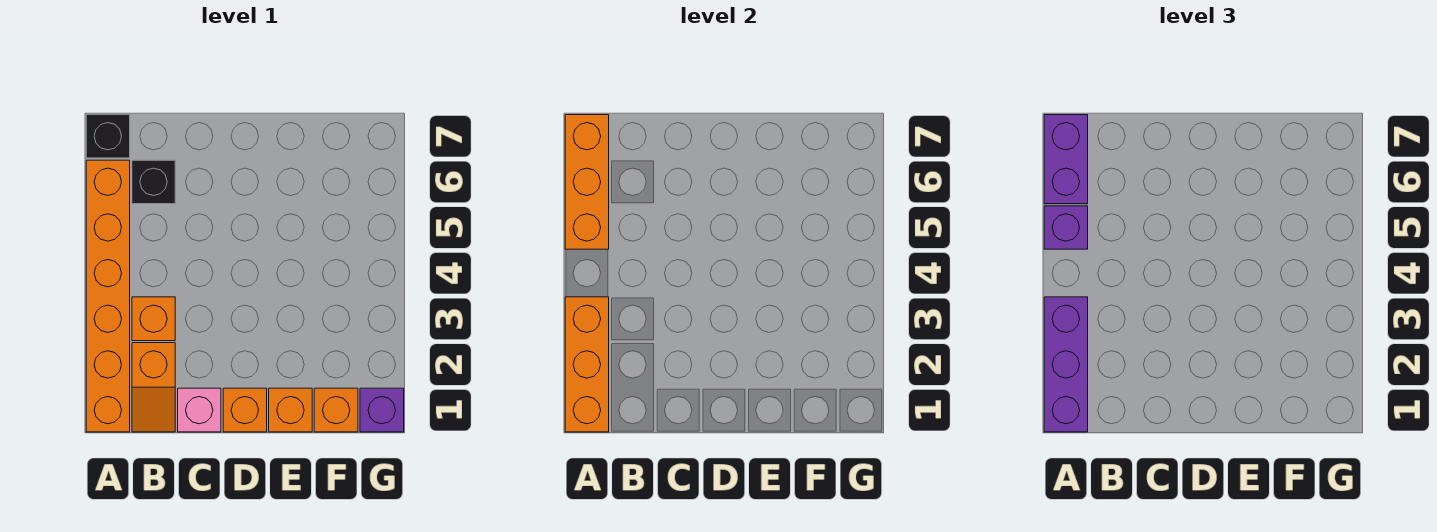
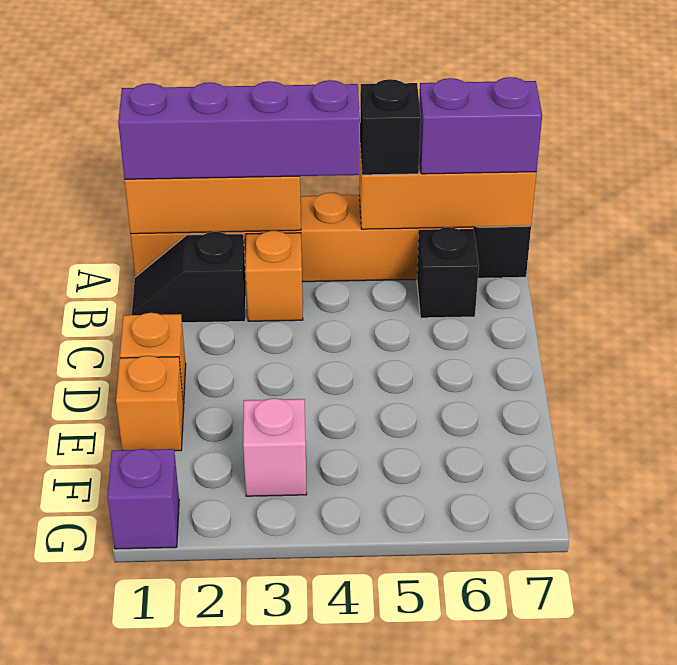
purple 1x3 brick [1044,297,1088,432] -> purple 1x4 brick [118,80,360,179]
purple 1x1 brick [1044,206,1088,249] -> black 1x1 brick [360,79,421,175]
orange 1x2 slope [132,343,175,432] -> black 1x2 slope [132,232,246,323]
pink 1x1 brick [178,388,221,432] -> pink 1x1 brick moved to [243,398,307,496]
orange 1x1 brick [314,388,358,432] -> none

